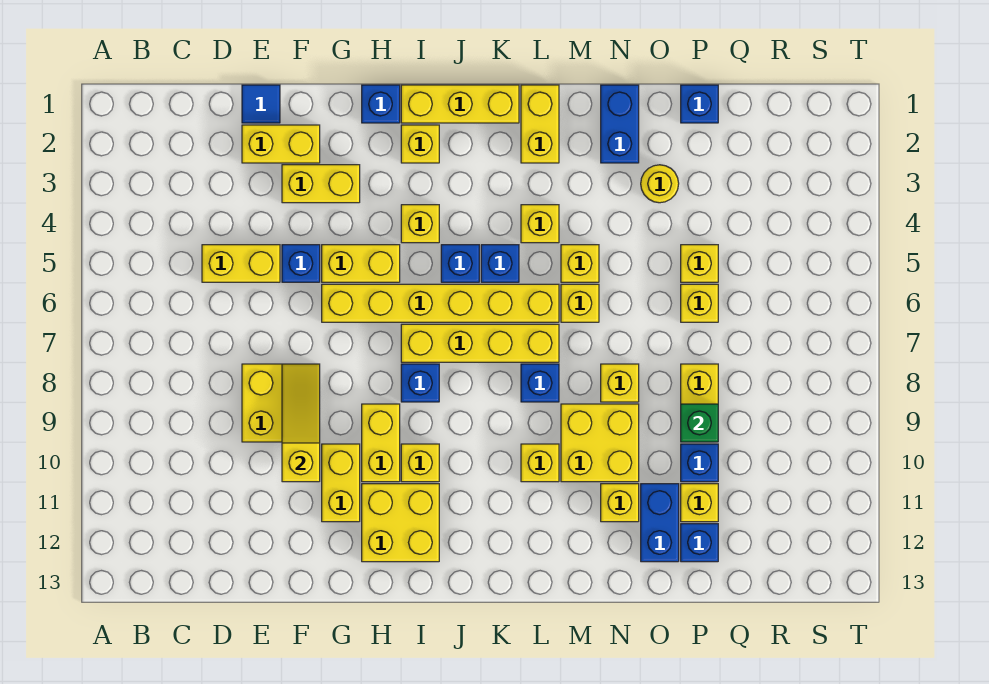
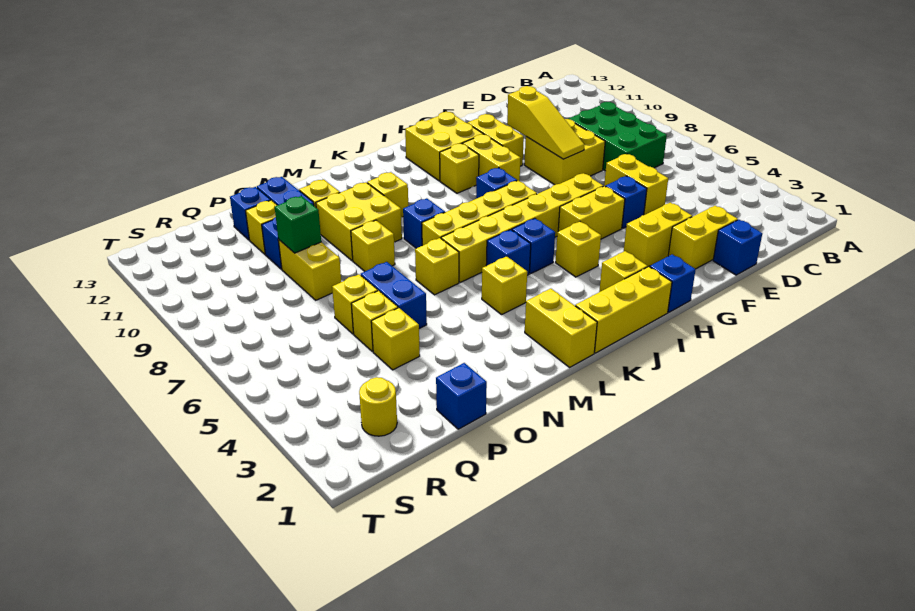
none -> green 2x3 brick [569,102,667,171]
yellow 1x2 brick [202,245,280,282] -> yellow 1x2 brick turned to [604,154,668,215]
blue 1x1 tile [242,85,280,123] -> blue 1x1 brick [713,220,762,275]
yellow 1x1 brick [561,245,599,282] -> yellow 1x1 brick moved to [371,308,420,370]
blue 1x2 brick [601,85,639,163] -> blue 1x2 brick moved to [361,262,427,329]
yellow 1x1 round brick [641,165,679,203] -> yellow 1x1 round brick moved to [359,377,397,436]

